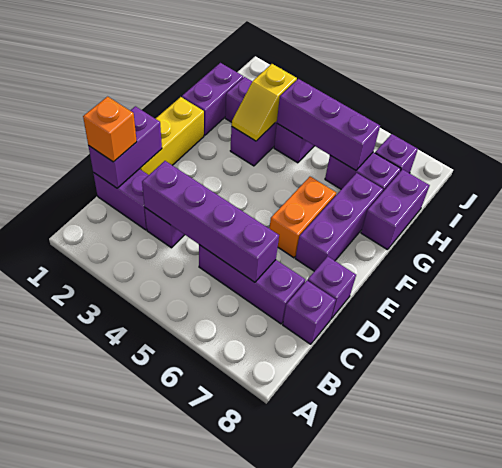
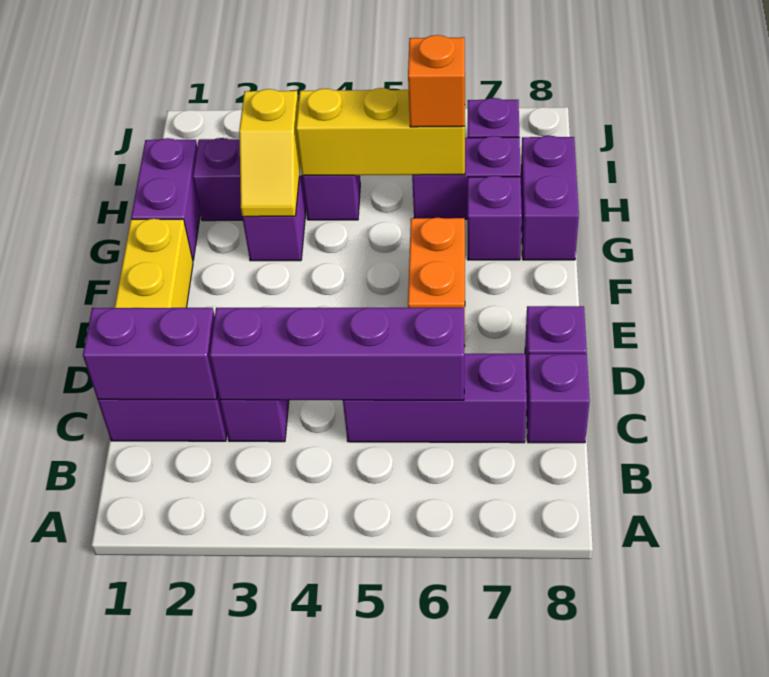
purple 1x2 brick [89,106,162,188] -> purple 1x2 brick turned to [83,308,218,400]
orange 1x1 brick [83,97,137,162] -> orange 1x1 brick moved to [408,35,465,127]
purple 1x3 brick [295,173,383,271] -> purple 1x1 brick [468,176,522,260]
purple 1x3 brick [277,79,380,170] -> yellow 1x3 brick [296,88,465,176]

